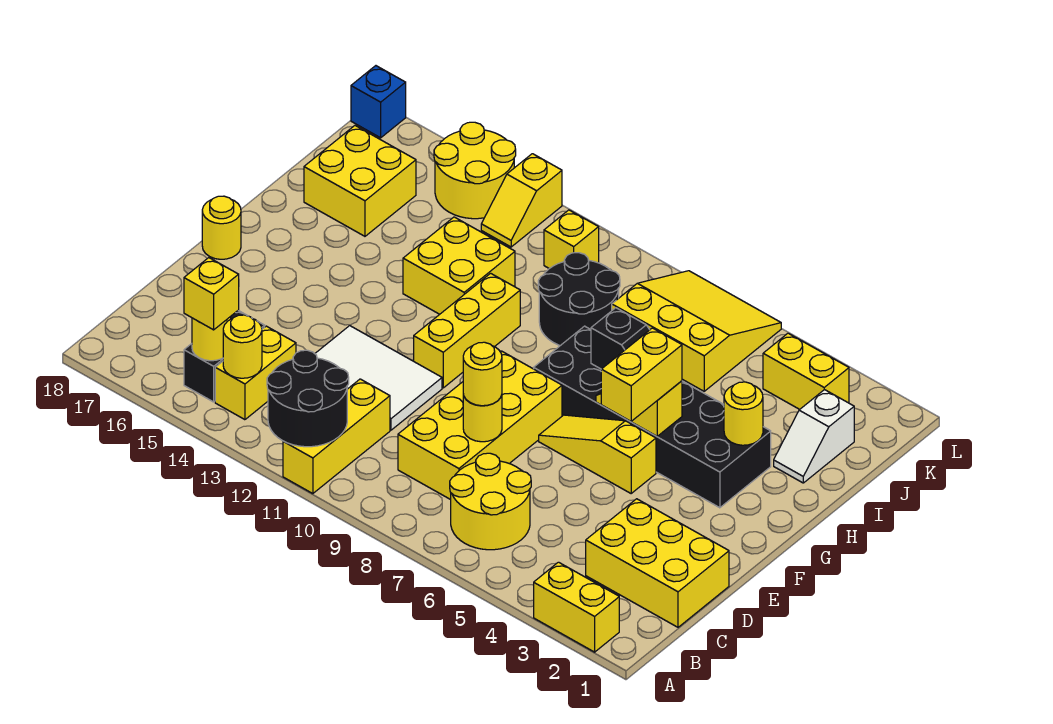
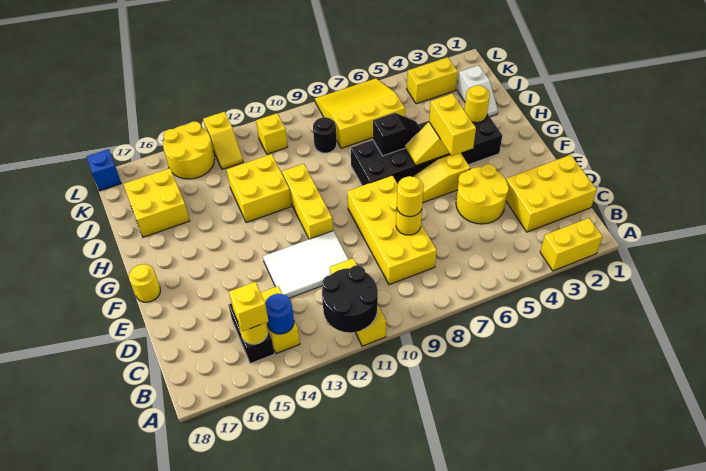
yellow 2x2 round brick [450,453,531,550] -> yellow 2x2 round brick moved to [456,164,509,224]
yellow 1x1 round brick [223,315,262,378] -> blue 1x1 round brick [265,294,294,334]
black 2x2 round brick [538,253,620,346] -> black 1x1 round brick [313,117,337,153]

